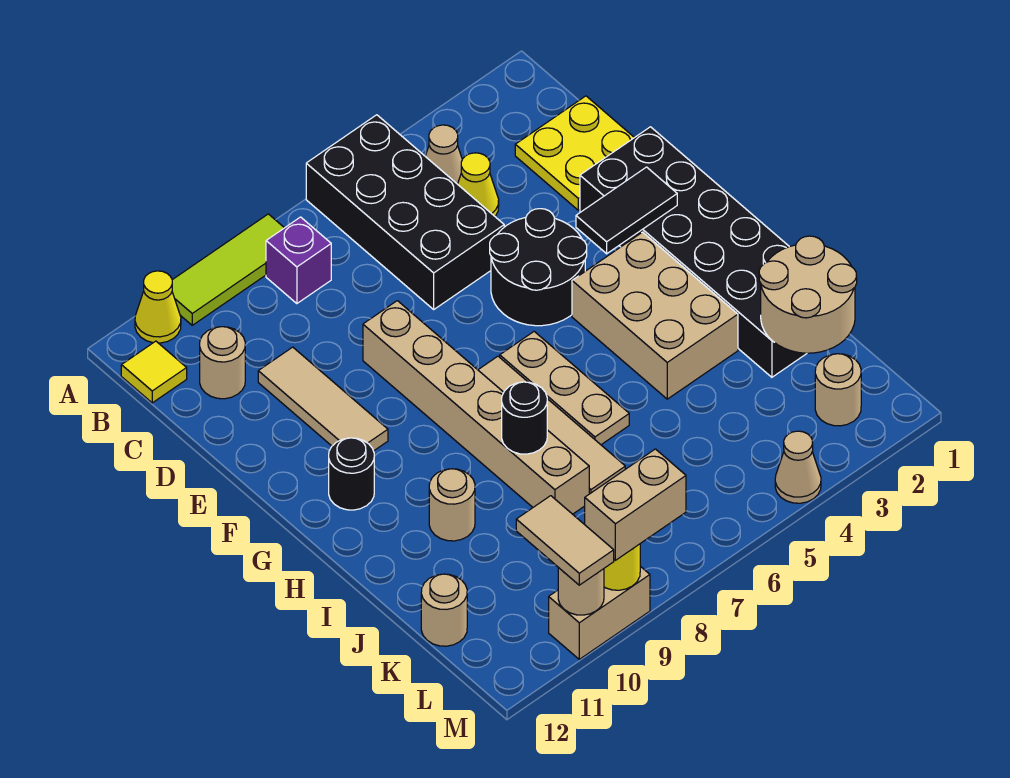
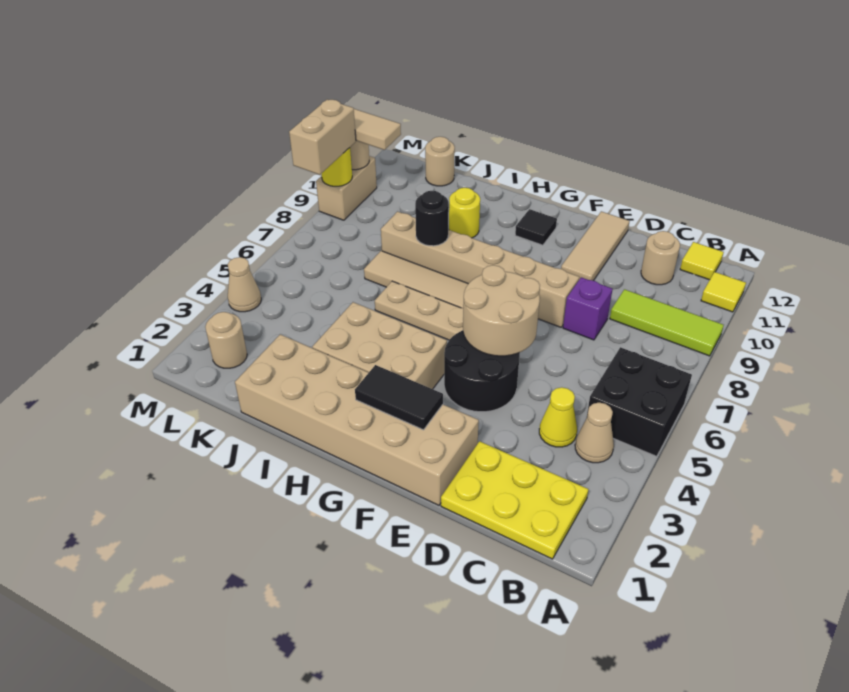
black 2x4 brick [306,115,504,309] -> black 2x2 brick [587,347,692,456]
lime 1x3 tile [172,214,284,325] -> lime 1x3 tile turned to [610,289,724,356]
yellow 1x1 cone [135,271,181,343] -> yellow 1x1 tile [701,272,746,312]
purple 1x1 brick [266,217,331,304] -> purple 1x1 brick moved to [563,277,613,340]
yellow 2x2 plate [515,96,634,210] -> yellow 2x3 plate [441,441,589,559]
tan 1x3 tile [258,347,388,451] -> tan 1x3 tile turned to [561,211,629,281]
black 2x6 brick [580,127,807,377] -> tan 2x6 brick [235,334,479,505]
black 1x2 tile [576,167,677,254] -> black 1x2 tile turned to [355,365,443,430]
black 1x1 round brick [329,438,374,510] -> black 1x1 tile [515,209,557,245]
tan 1x1 round brick [429,469,475,541] -> yellow 1x1 round brick [449,188,480,238]
tan 2x2 round brick [759,236,857,353] -> tan 2x2 round brick moved to [463,265,540,356]

